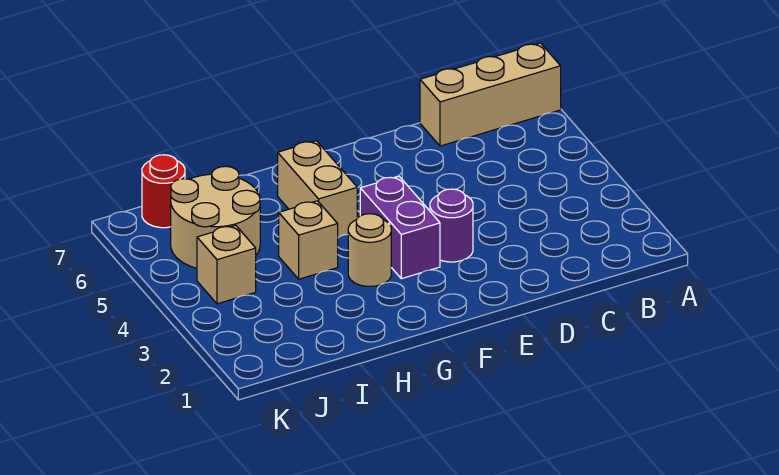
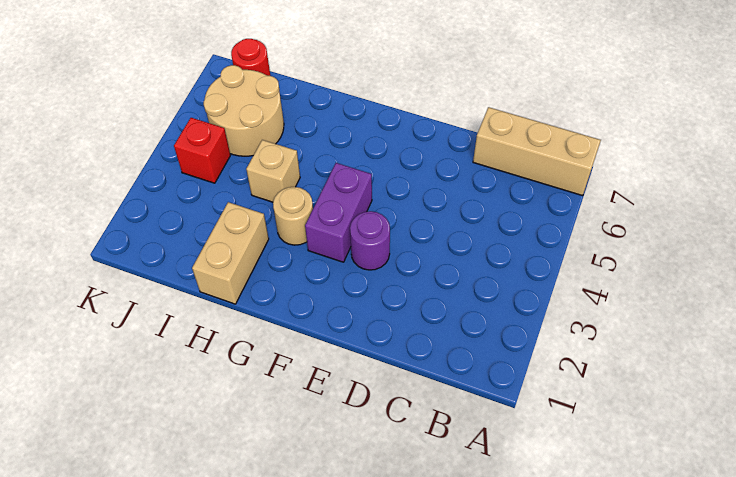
tan 1x2 brick [278,141,357,237] -> tan 1x2 brick moved to [192,202,269,304]
tan 1x1 brick [197,225,256,304] -> red 1x1 brick [174,118,230,183]

